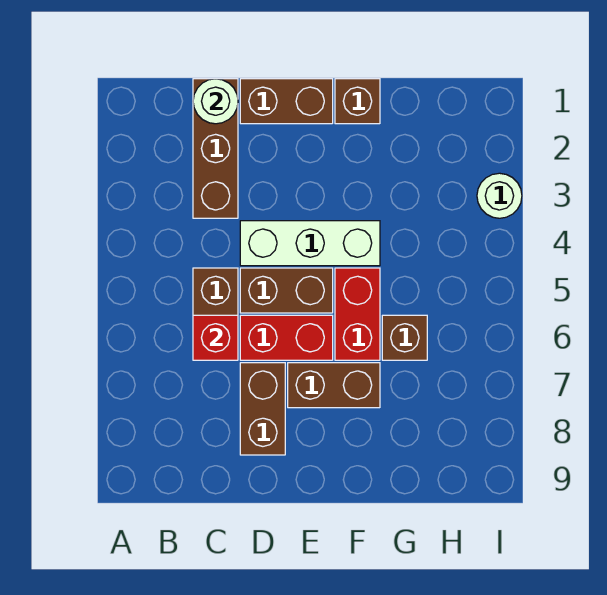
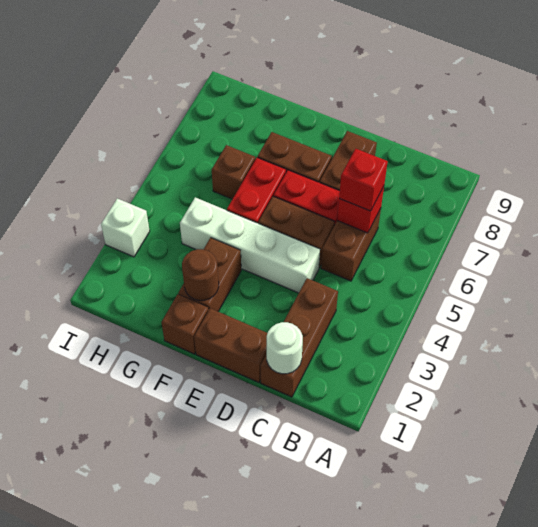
none -> red 1x1 brick [339,149,388,211]
white 1x3 brick [240,221,380,266] -> white 1x4 brick [180,197,320,293]
none -> brown 1x2 brick [178,238,241,311]
none -> brown 1x1 round brick [182,249,219,301]
white 1x1 round brick [477,173,522,218] -> white 1x1 brick [101,198,150,257]

